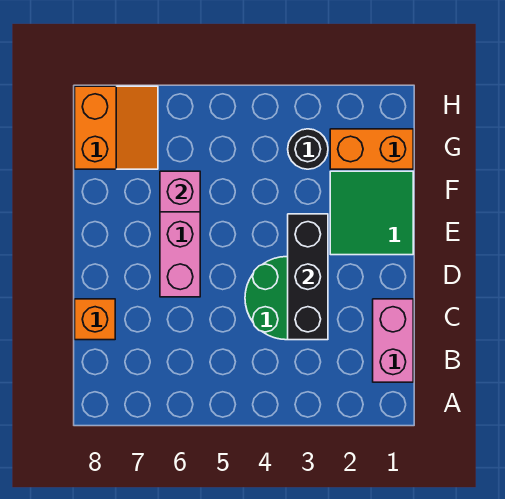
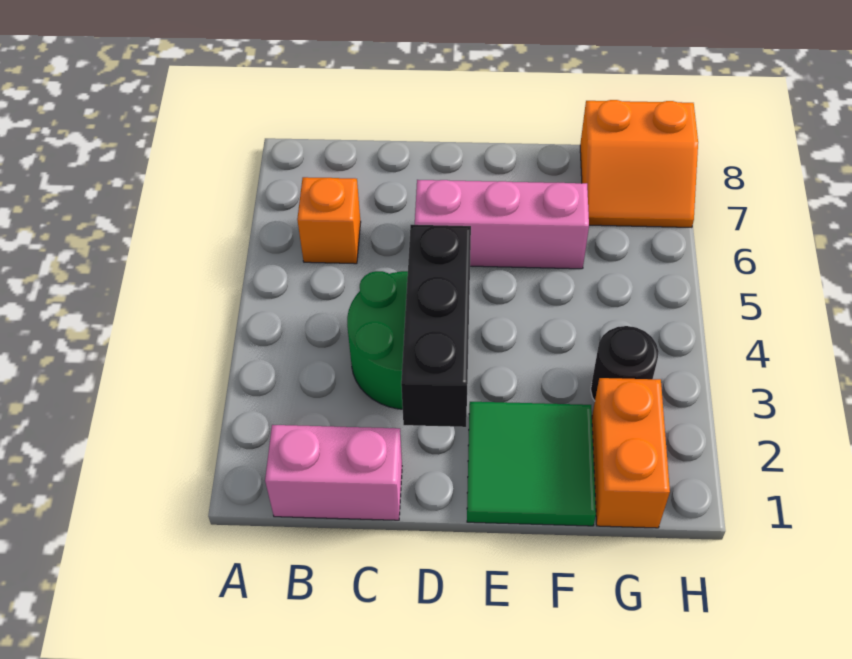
black 1x3 brick [288,214,328,340] -> black 1x3 brick turned to [401,225,471,427]
orange 1x1 brick [75,299,115,340] -> orange 1x1 brick moved to [297,177,361,264]
pink 1x1 brick [160,171,200,212] -> none

